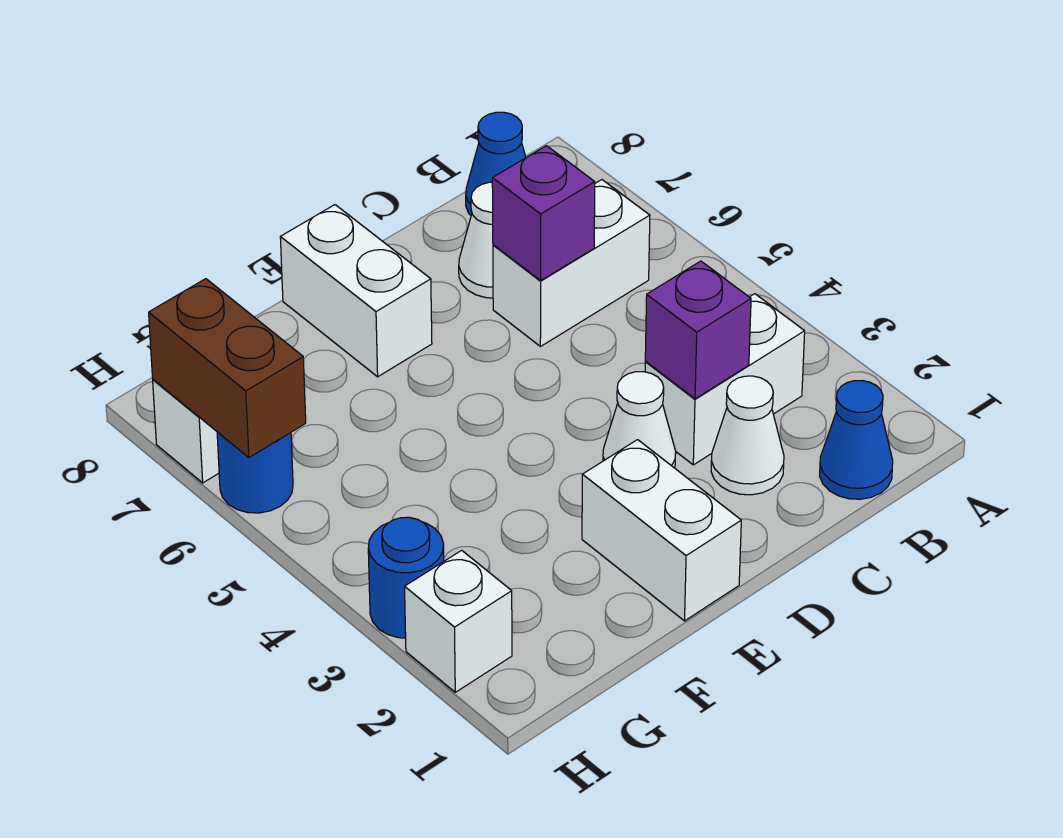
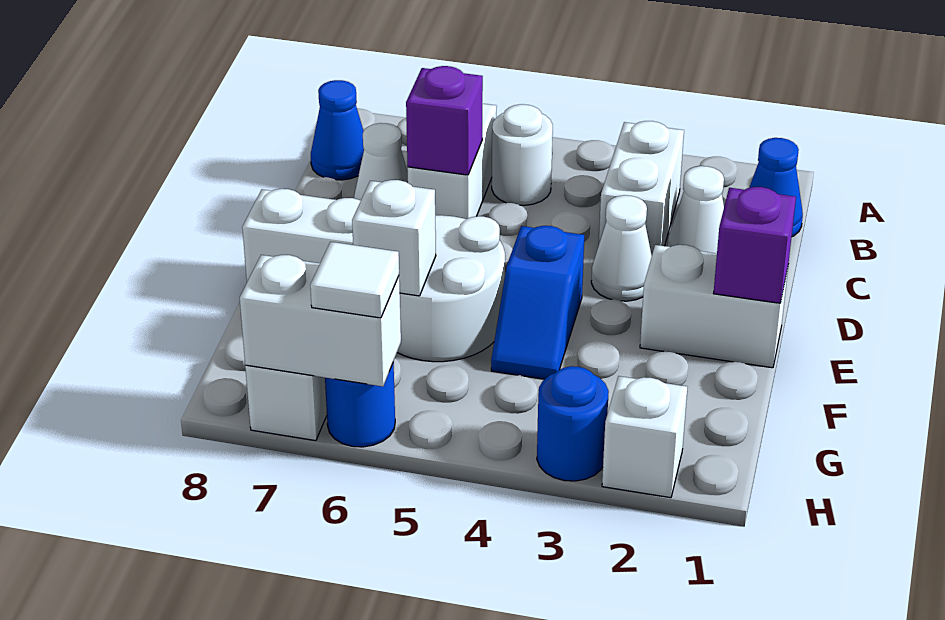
none -> white 1x1 round brick [492,104,553,205]
purple 1x1 brick [645,261,751,399] -> purple 1x1 brick moved to [714,187,796,303]
none -> blue 1x2 slope [491,226,584,379]
none -> white 2x2 round brick [397,215,505,362]
none -> white 1x1 brick [352,180,436,296]
brown 1x2 brick [149,279,306,458] -> white 1x2 brick [240,255,401,386]
none -> white 1x1 tile [310,242,399,318]

